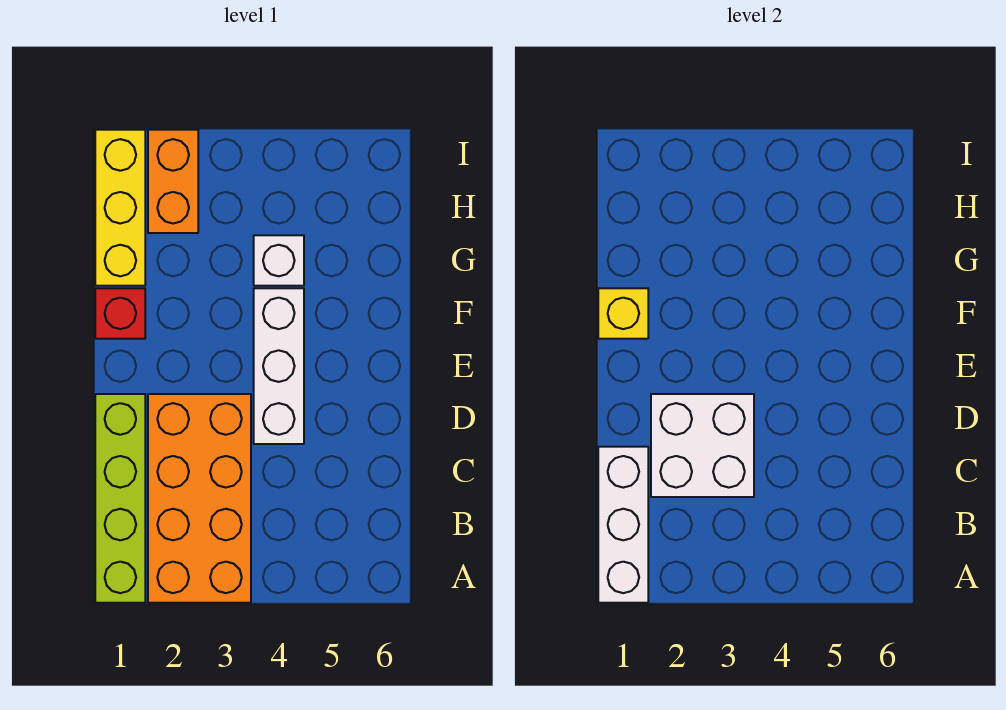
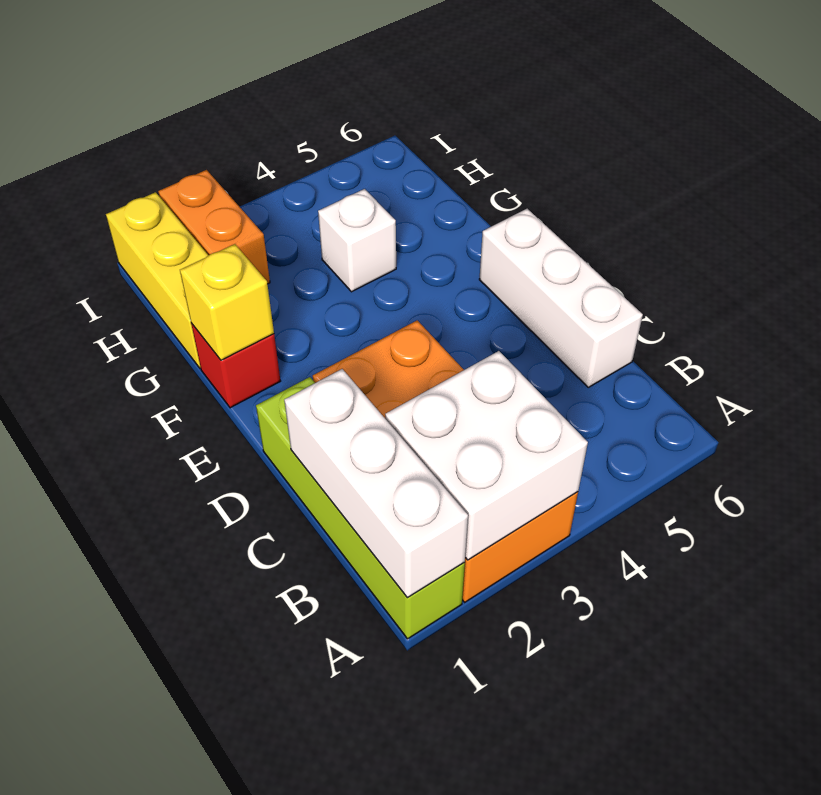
white 2x2 brick [651,394,754,497] -> white 2x2 brick moved to [385,351,588,560]
white 1x3 brick [254,288,304,444] -> white 1x3 brick moved to [479,209,643,387]

